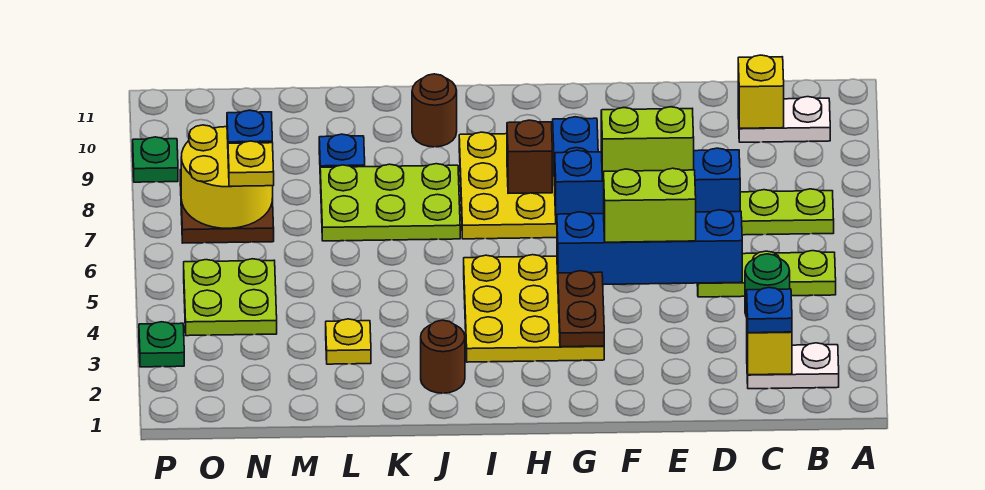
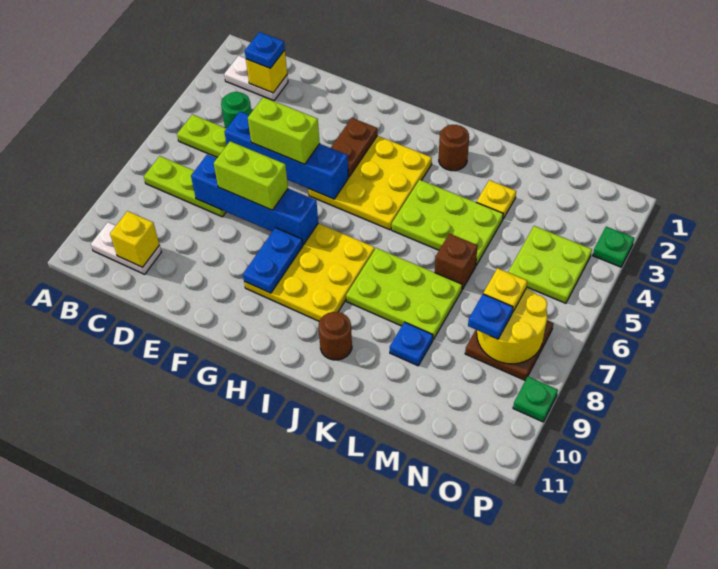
brown 1x1 brick [507,120,552,193] -> brown 1x1 brick moved to [435,234,478,289]
none -> lime 2x3 plate [392,180,503,265]

